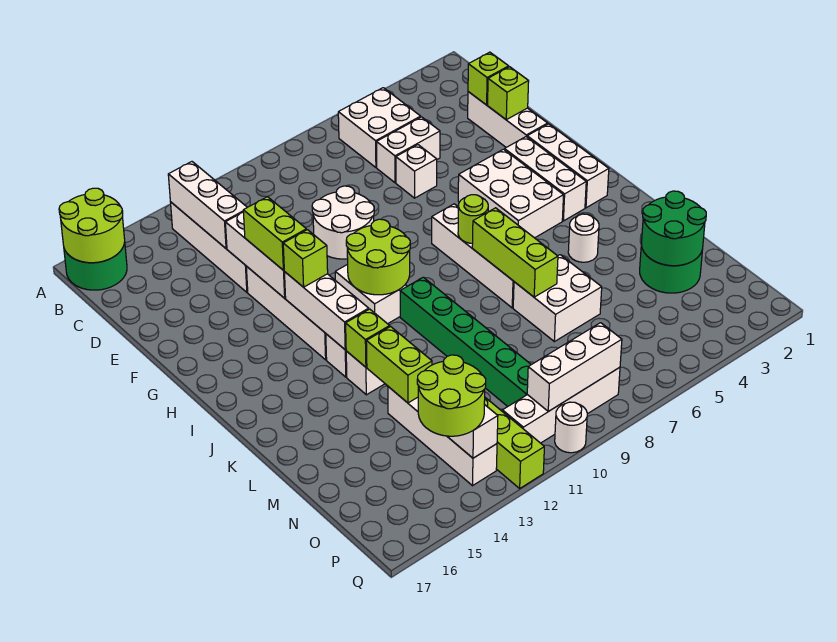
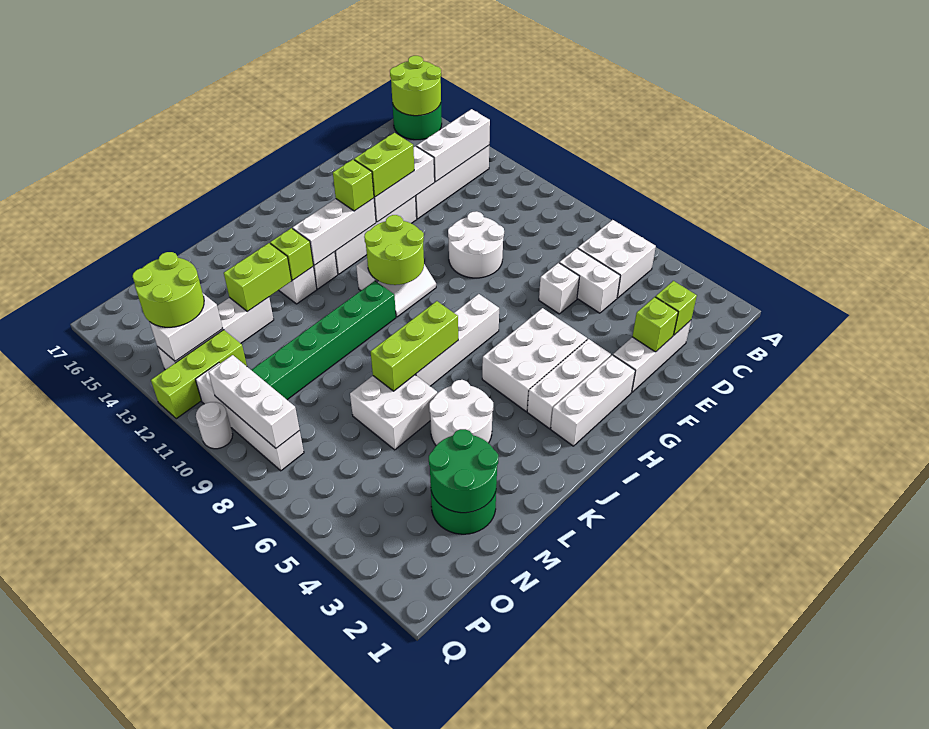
lime 1x1 round brick [458,195,488,243] -> none
white 1x1 round brick [568,214,599,262] -> white 2x2 round brick [429,380,493,445]

